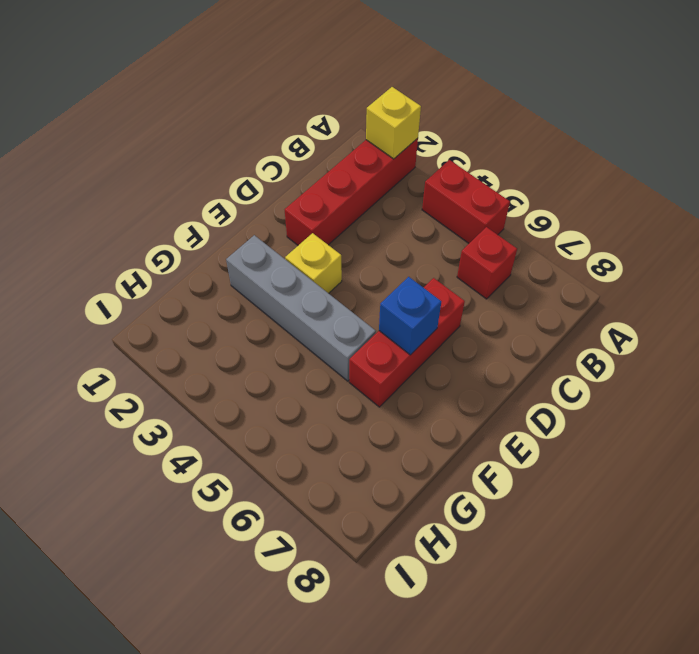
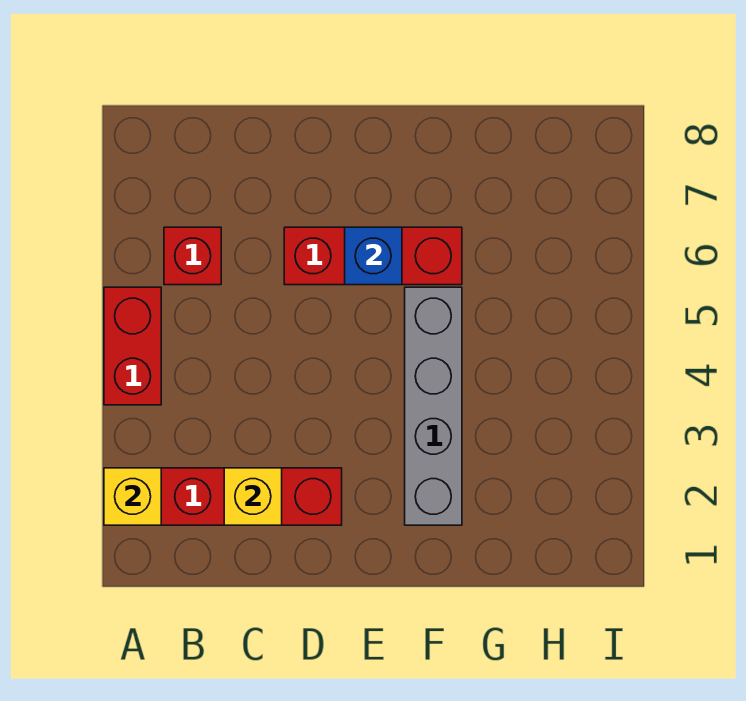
yellow 1x1 brick [285,233,342,293] -> yellow 1x1 brick moved to [224,468,282,525]

